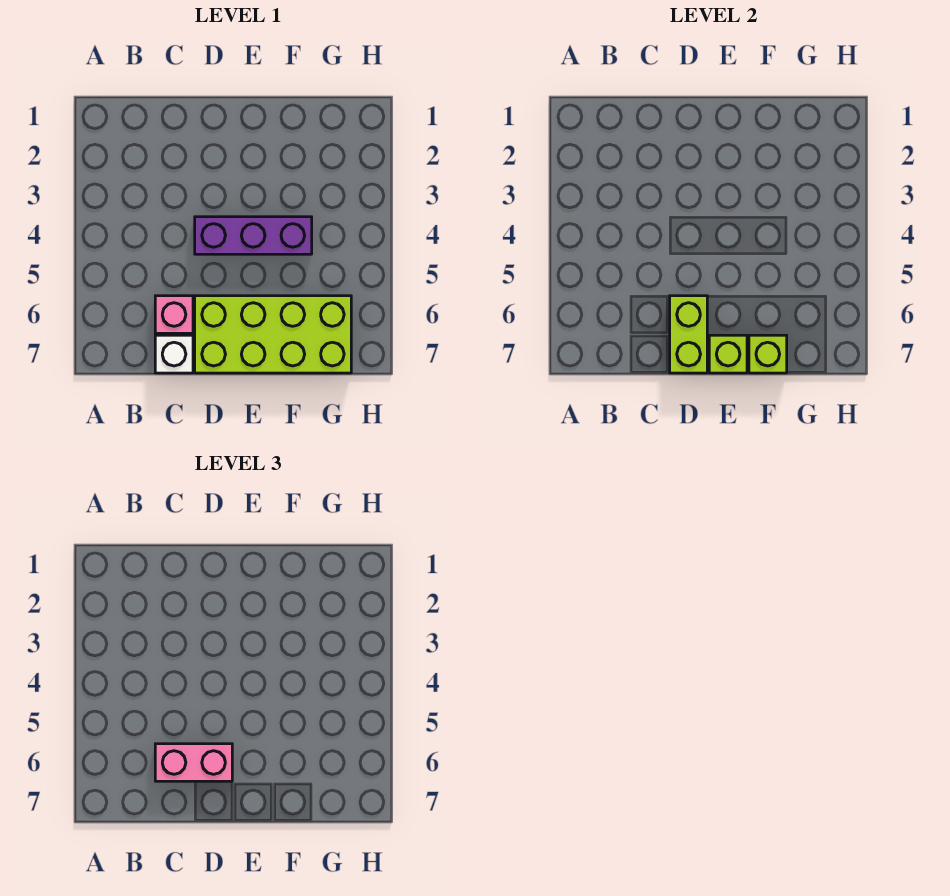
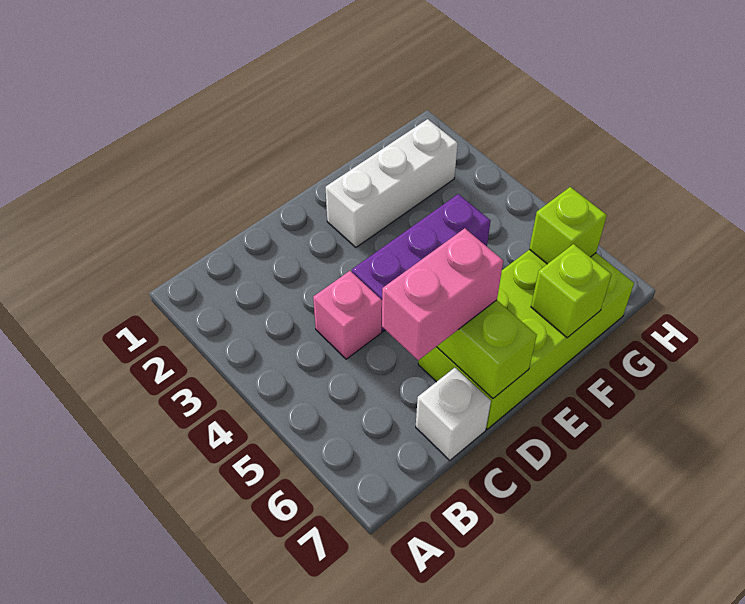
pink 1x1 brick [155,296,193,333] -> pink 1x1 brick moved to [313,271,382,359]
none -> white 1x3 brick [326,119,458,247]
lime 1x1 brick [709,335,747,373] -> lime 1x1 brick moved to [529,187,607,264]

